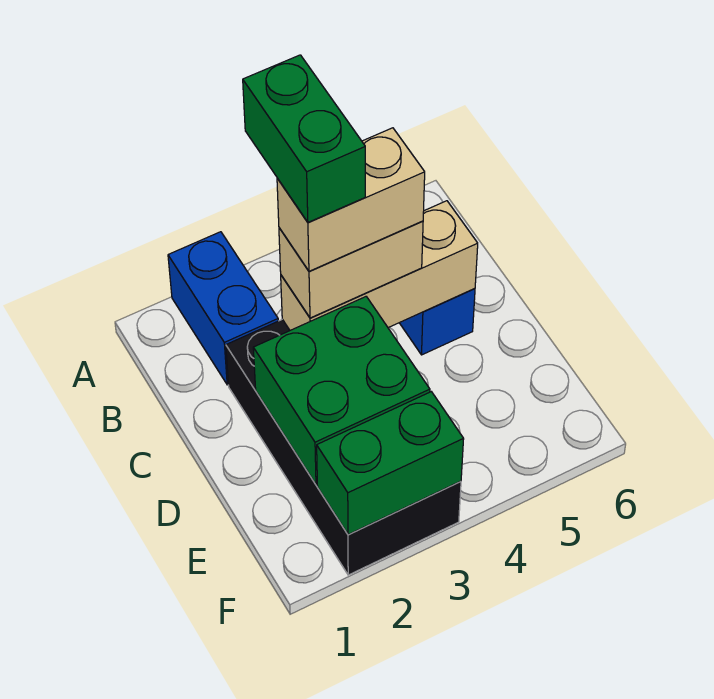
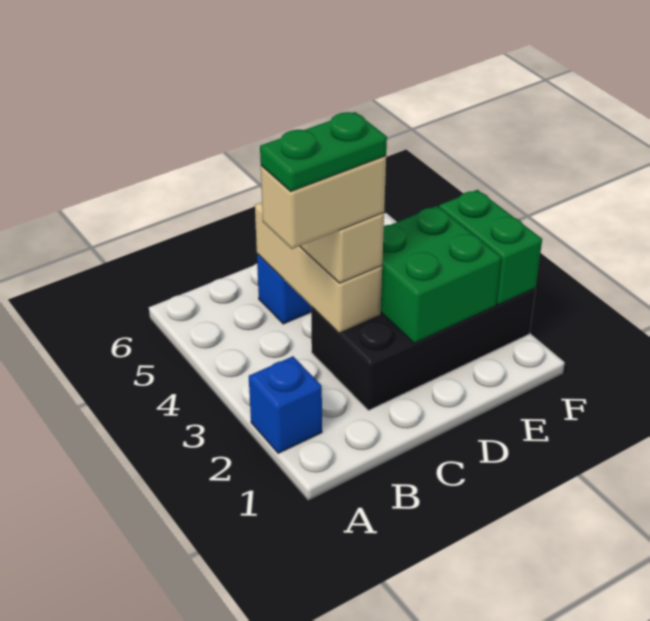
blue 1x2 brick [168,232,278,385] -> blue 1x1 brick [249,356,322,453]
green 1x2 brick [243,55,365,222] -> green 1x2 plate [260,112,387,191]
tan 1x2 brick [277,128,425,271] -> tan 1x2 brick turned to [261,156,386,249]

